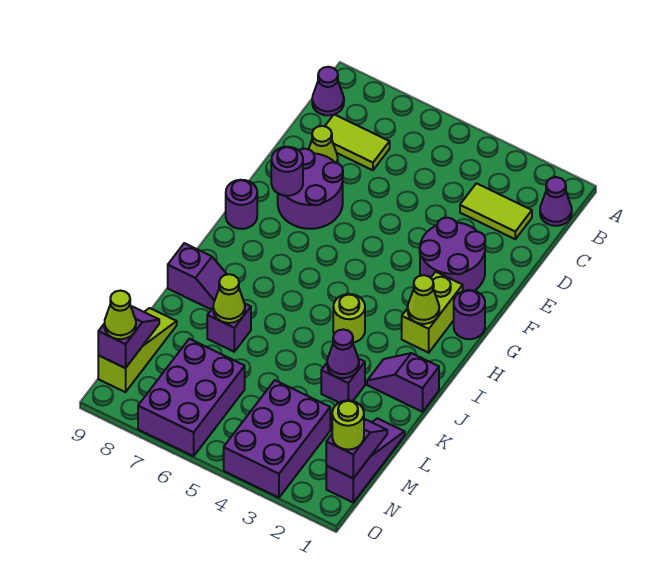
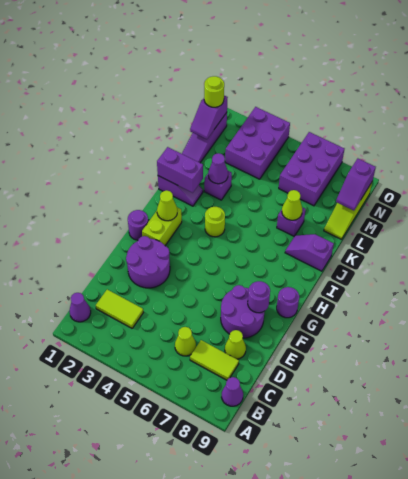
none -> purple 1x2 brick [157,147,203,193]
lime 1x1 cone [104,291,136,339] -> lime 1x1 cone moved to [175,327,196,356]

